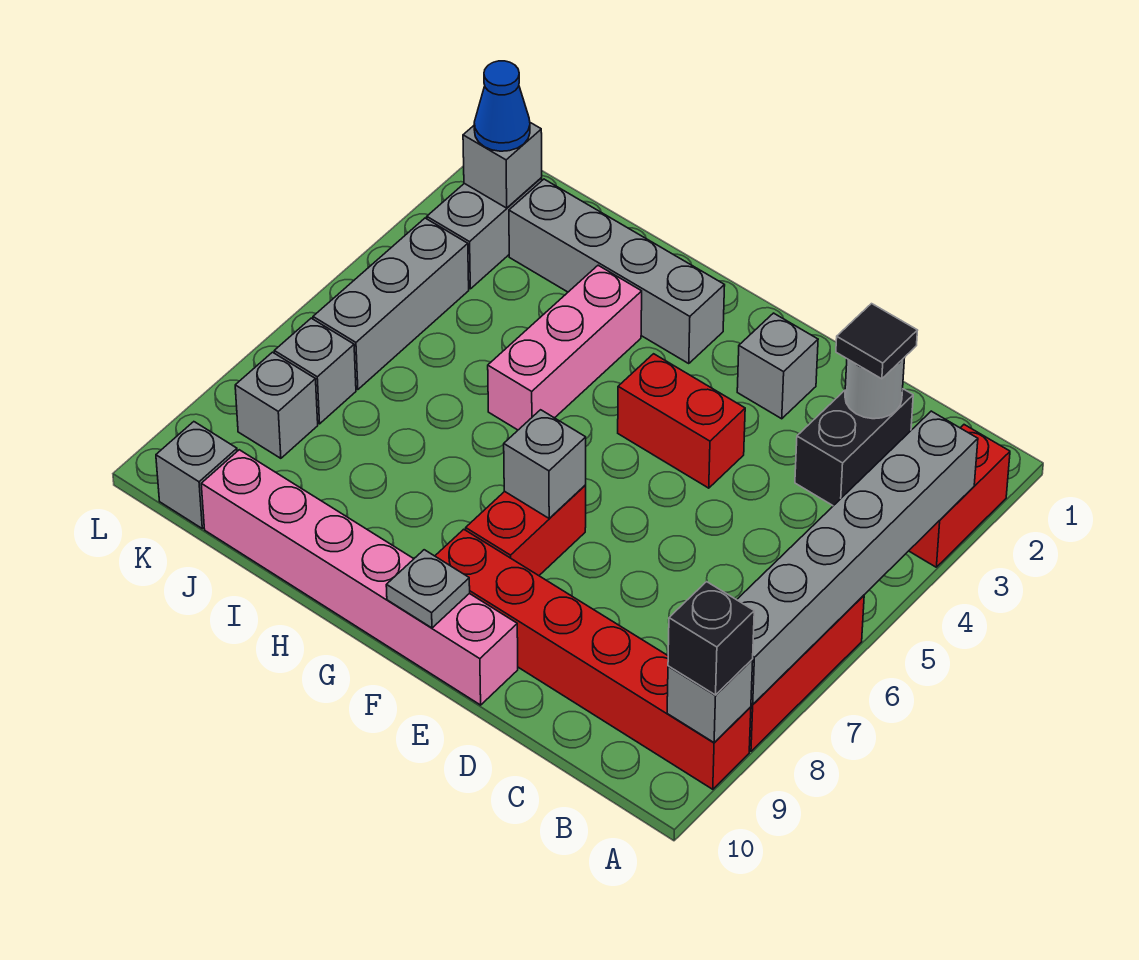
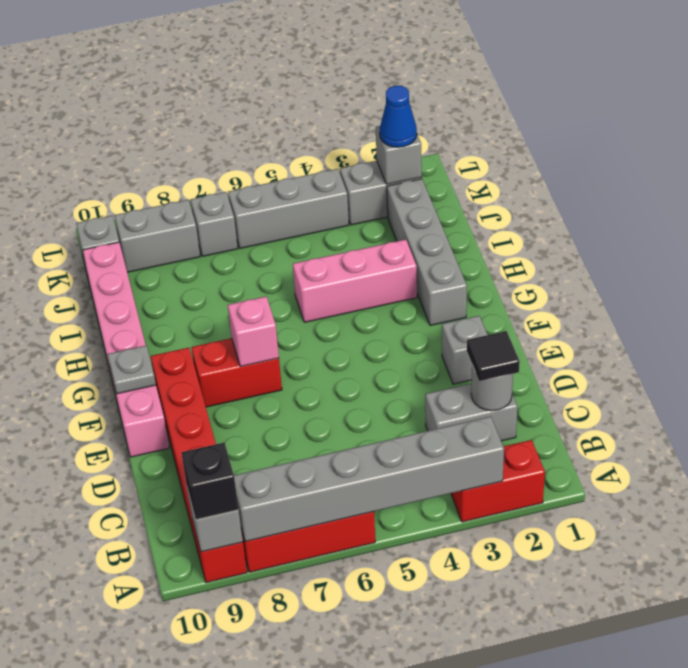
black 1x2 brick [795,389,913,506] -> grey 1x2 brick [425,383,517,441]
red 1x2 brick [618,354,745,488] -> none
grey 1x1 brick [504,410,586,518] -> pink 1x1 brick [228,297,279,367]
grey 1x1 brick [235,352,318,458] -> grey 1x2 brick [115,200,200,272]

